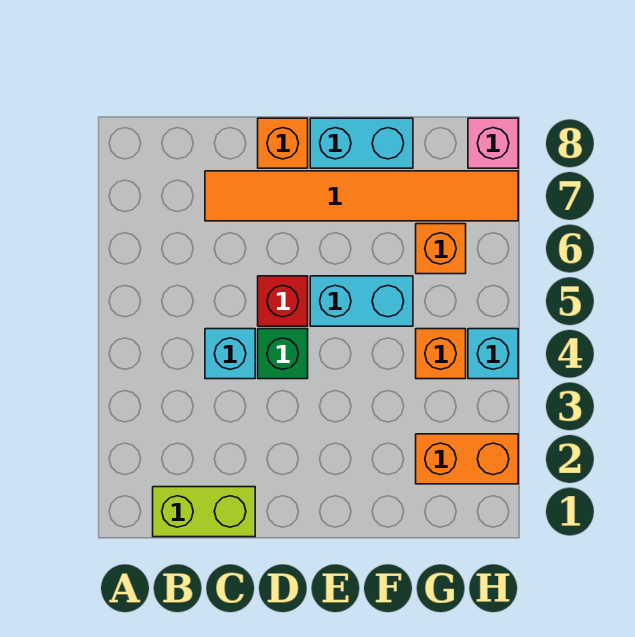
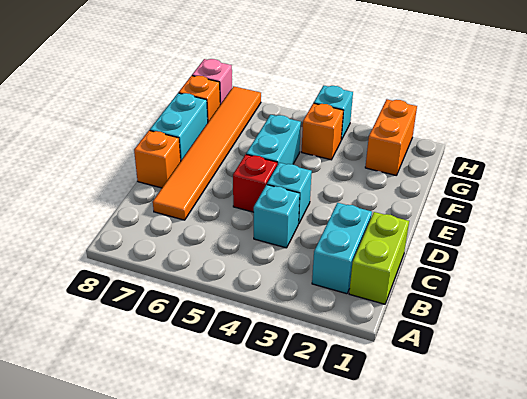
none -> cyan 1x2 brick [312,203,372,294]
green 1x1 brick [258,329,308,379] -> cyan 1x1 brick [267,163,312,224]
orange 1x1 brick [416,224,466,274] -> orange 1x1 brick moved to [179,76,220,122]

